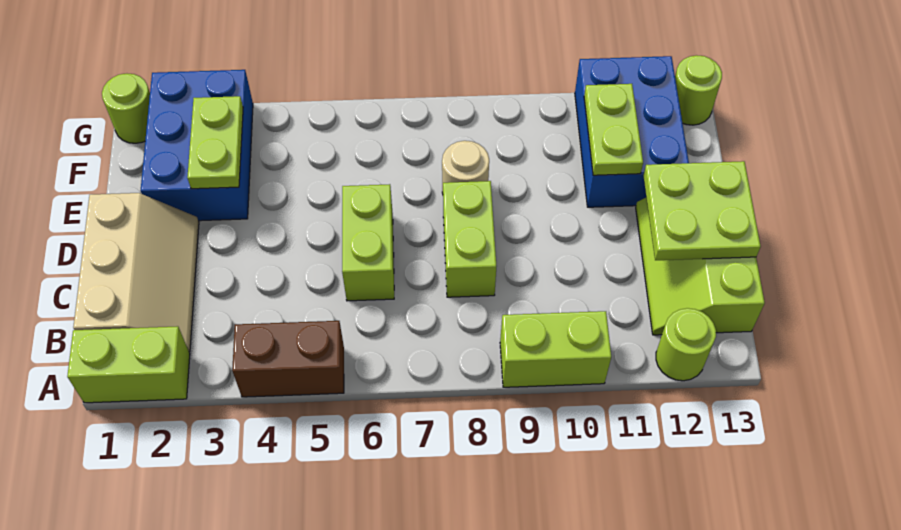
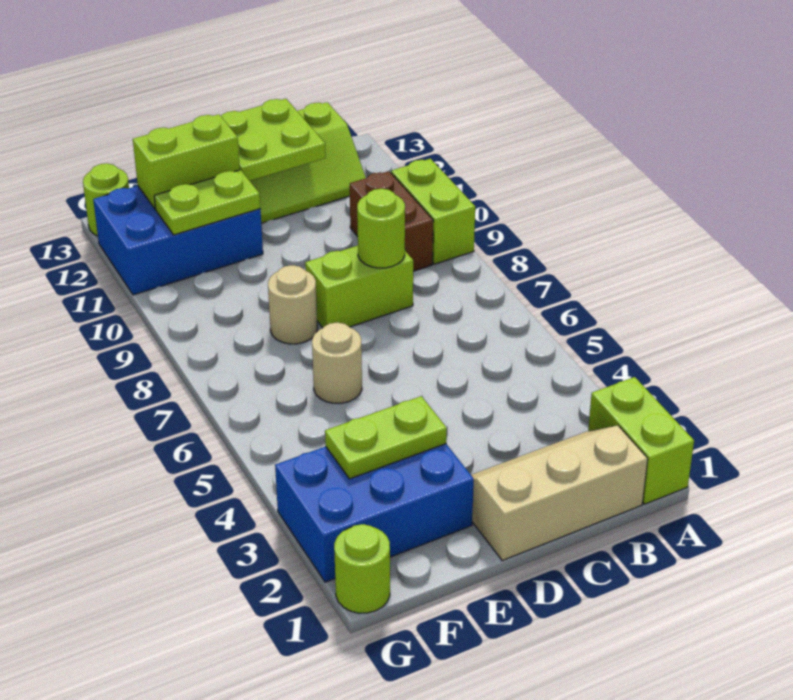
brown 1x2 brick [232,321,344,397] -> brown 1x2 brick moved to [350,171,433,271]
lime 1x1 round brick [656,308,716,381] -> lime 1x1 round brick moved to [357,189,405,268]
lime 1x2 brick [342,184,394,301] -> lime 1x2 brick moved to [133,114,240,209]
none -> tan 1x1 round brick [312,322,362,403]

